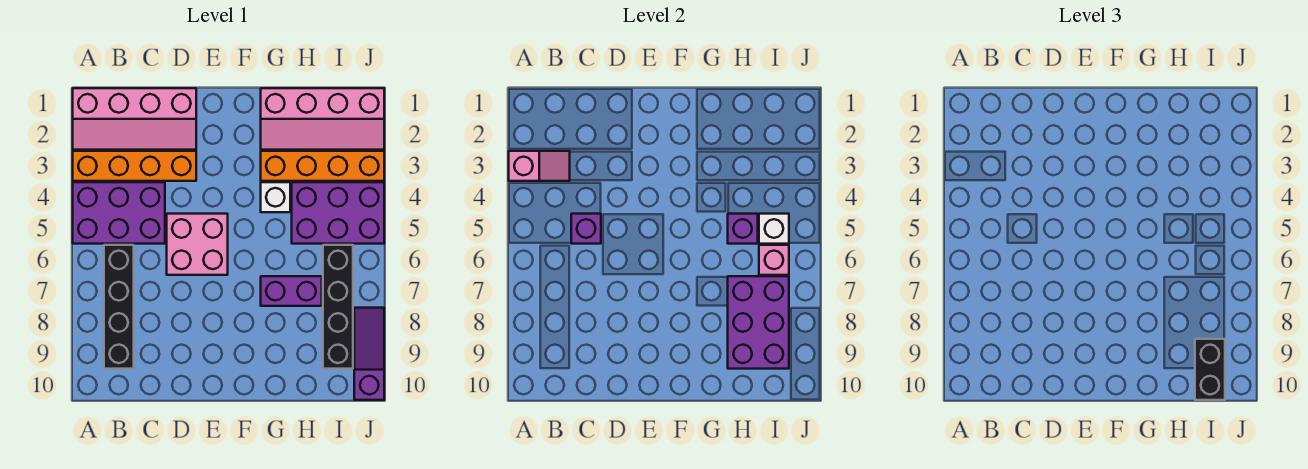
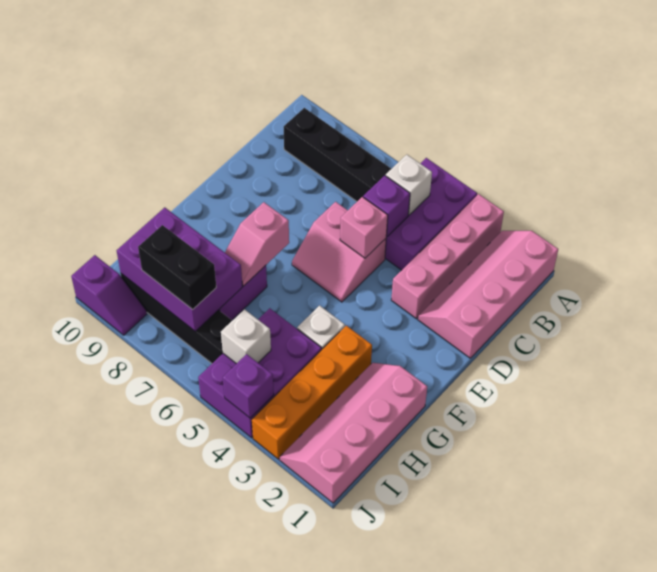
orange 1x4 brick [73,151,196,181] -> pink 1x4 brick [391,194,504,319]
pink 1x2 slope [509,151,570,181] -> pink 1x2 slope moved to [225,202,289,286]
none -> white 1x1 brick [386,155,432,215]
pink 2x2 brick [167,214,228,275] -> pink 2x2 slope [292,202,386,302]
purple 1x1 brick [728,214,758,244] -> purple 1x1 brick moved to [223,354,274,418]
pink 1x1 brick [759,245,789,275] -> pink 1x1 brick moved to [340,197,388,258]
black 1x2 brick [1195,339,1225,400] -> black 1x2 brick moved to [138,225,216,309]
purple 1x3 slope [354,308,384,400] -> purple 1x2 slope [71,255,147,335]

